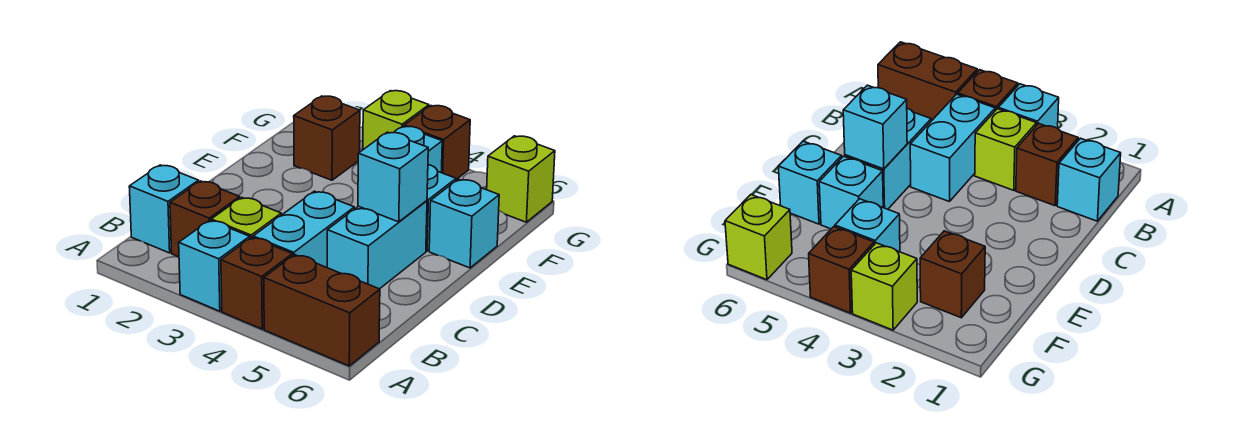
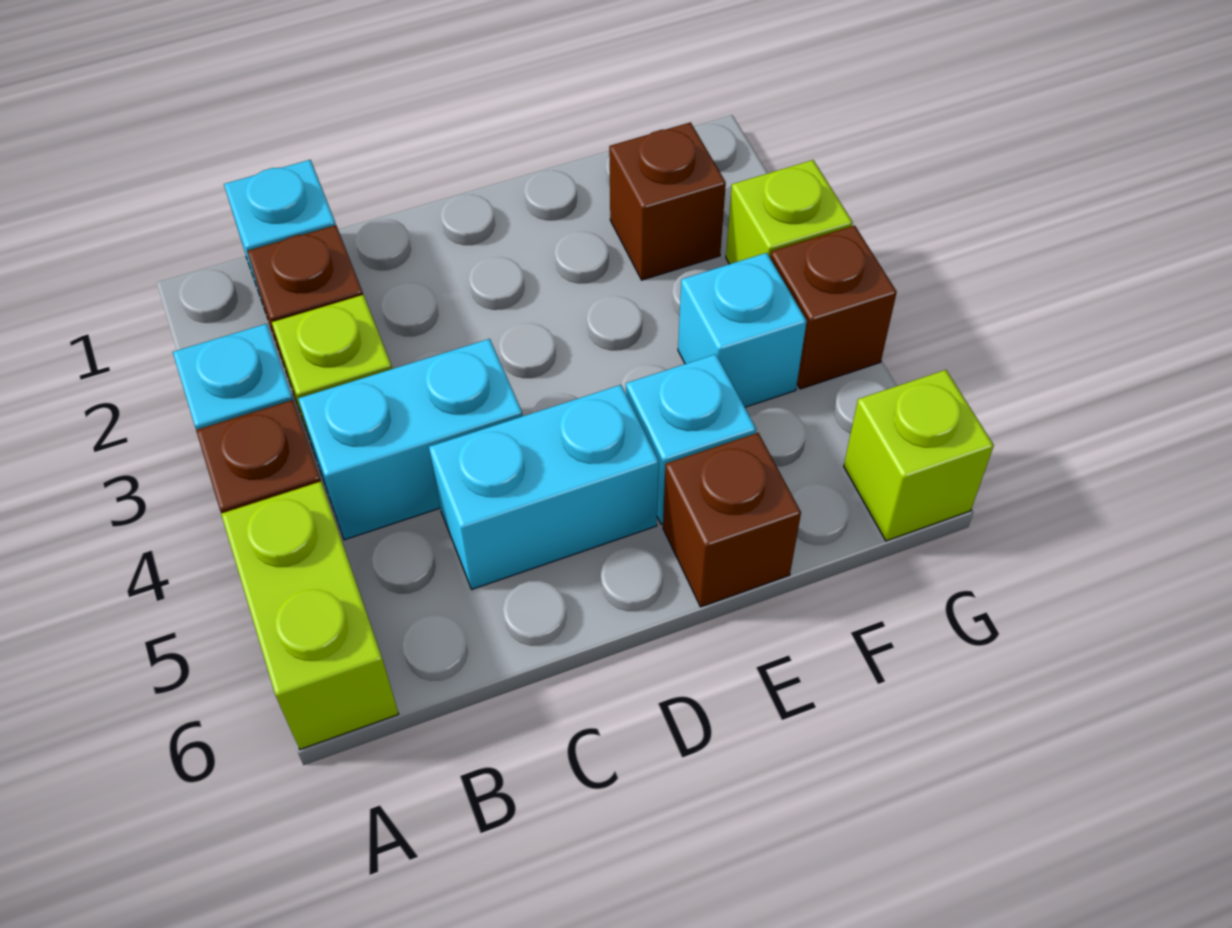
brown 1x2 brick [264,255,380,366] -> lime 1x2 brick [221,482,399,749]
cyan 1x1 brick [358,132,428,222] -> none
cyan 1x1 brick [429,179,499,268] -> brown 1x1 brick [663,433,801,607]

